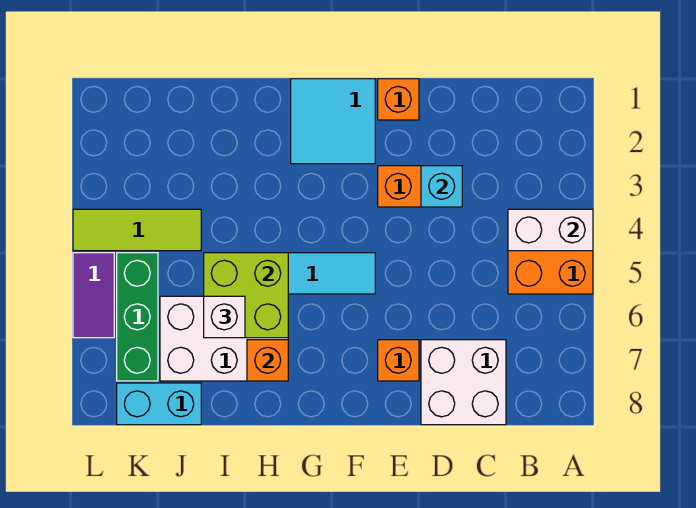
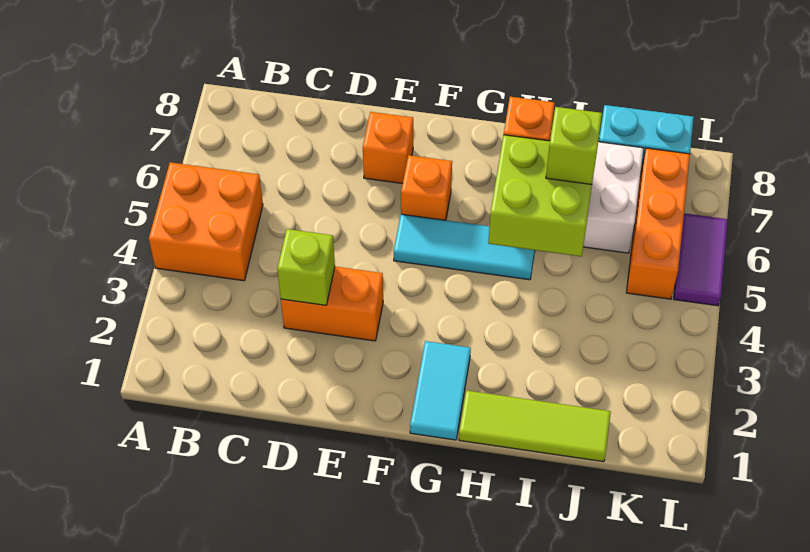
white 1x2 brick [508,209,593,251] -> none
white 2x2 brick [421,340,506,425] -> none
cyan 1x1 brick [421,166,462,207] -> lime 1x1 brick [277,229,335,305]
orange 1x1 brick [378,79,419,120] -> orange 1x1 brick moved to [401,155,452,220]
cyan 2x2 tile [291,79,375,164] -> cyan 1x2 tile [410,341,471,440]
white 1x1 brick [204,296,245,338] -> lime 1x1 brick [546,107,602,184]
lime 1x3 tile [73,209,201,251] -> lime 1x3 tile moved to [459,390,611,462]
green 1x3 brick [117,253,158,381] -> orange 1x3 brick [626,148,690,299]

